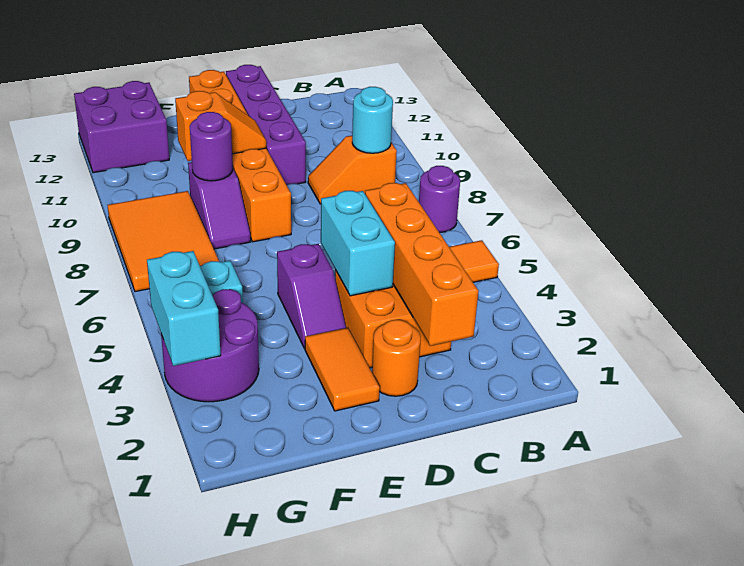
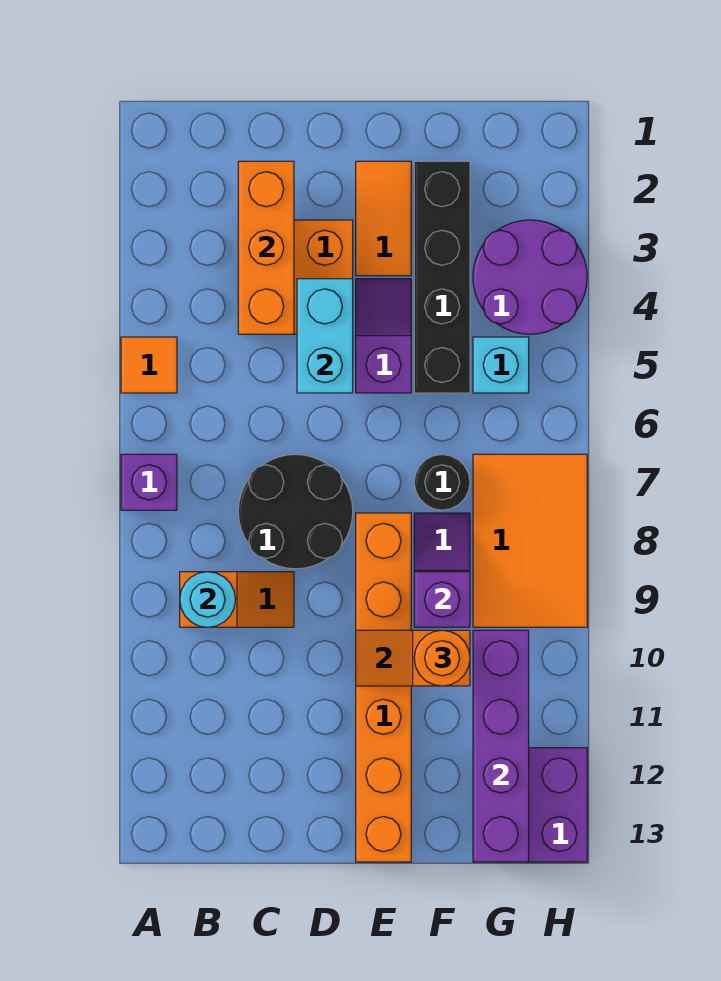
purple 1x1 round brick [419,166,460,232] -> purple 1x1 brick [121,454,177,510]
orange 1x4 brick [365,183,479,346] -> orange 1x3 brick [238,161,294,334]
none -> black 2x2 round brick [238,454,353,569]
orange 1x1 round brick [372,320,421,396] -> orange 1x1 round brick moved to [414,630,470,686]
purple 1x4 brick [226,65,306,185] -> purple 1x4 brick moved to [473,630,529,862]
none -> black 1x4 brick [414,161,470,393]
none -> black 1x1 round brick [414,454,470,510]
purple 1x1 round brick [190,112,233,181] -> purple 1x1 brick [414,572,470,627]
cyan 1x2 brick [147,251,221,366] -> none

